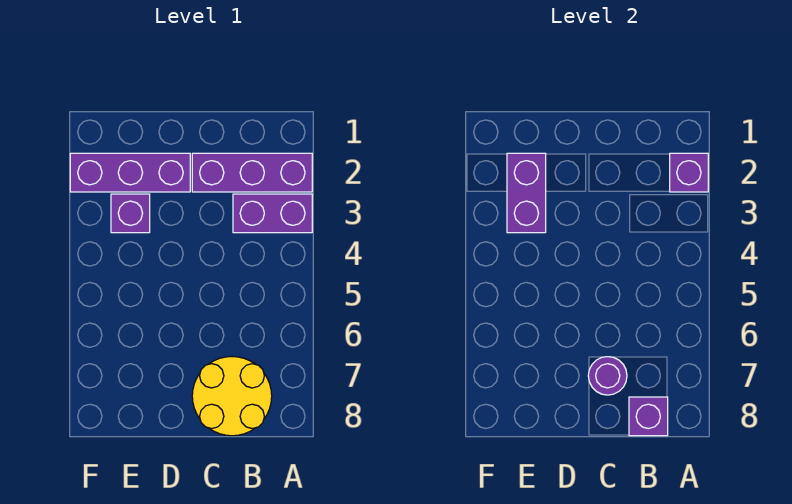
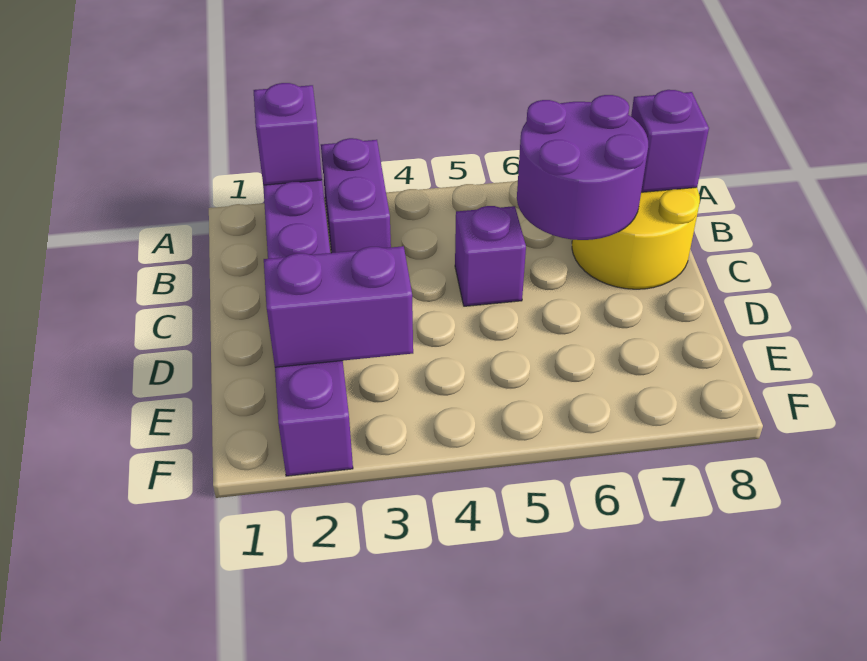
purple 1x1 round brick [588,357,627,395] -> purple 2x2 round brick [517,95,648,240]
purple 1x1 brick [111,194,150,233] -> purple 1x1 brick moved to [455,206,526,306]

